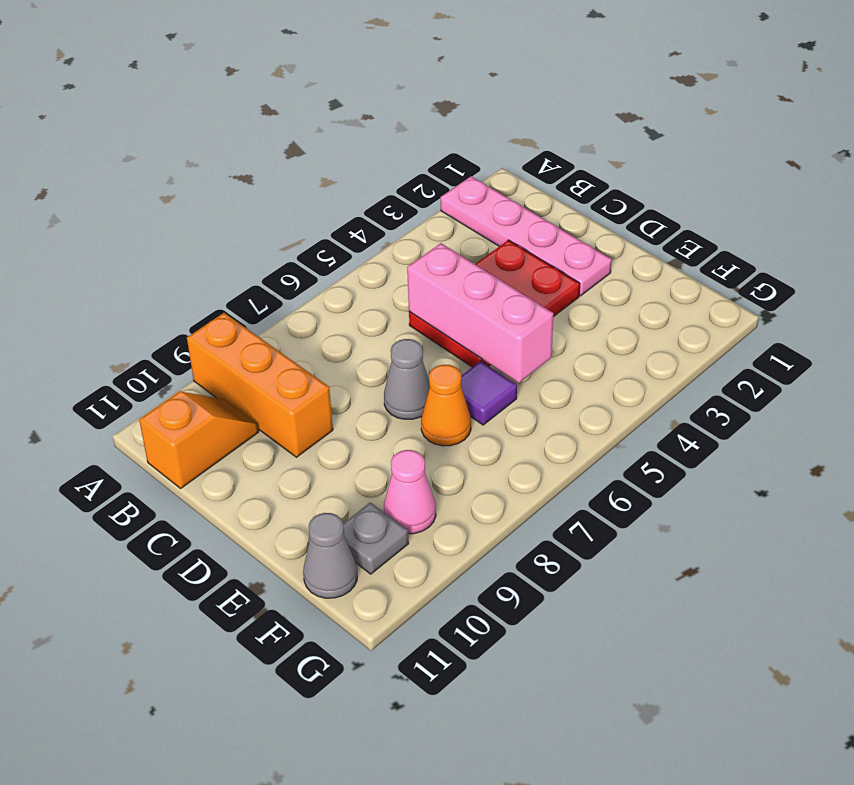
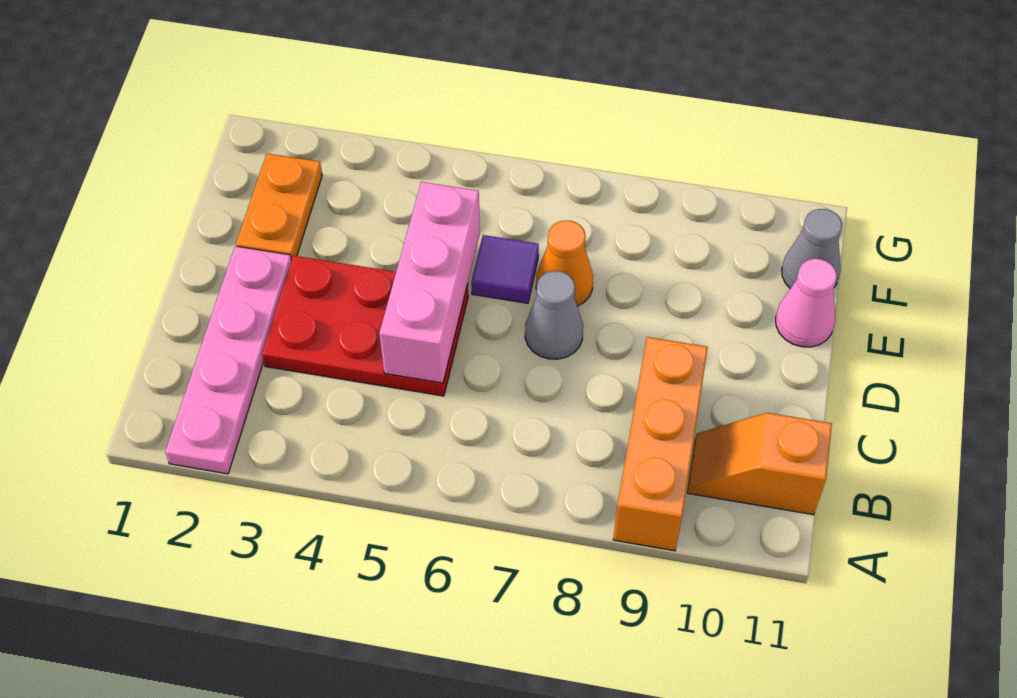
none -> orange 1x2 plate [236,154,322,260]
pink 1x1 cone [384,450,436,534] -> pink 1x1 cone moved to [776,259,837,347]
grey 1x1 plate [343,502,409,574] -> none

